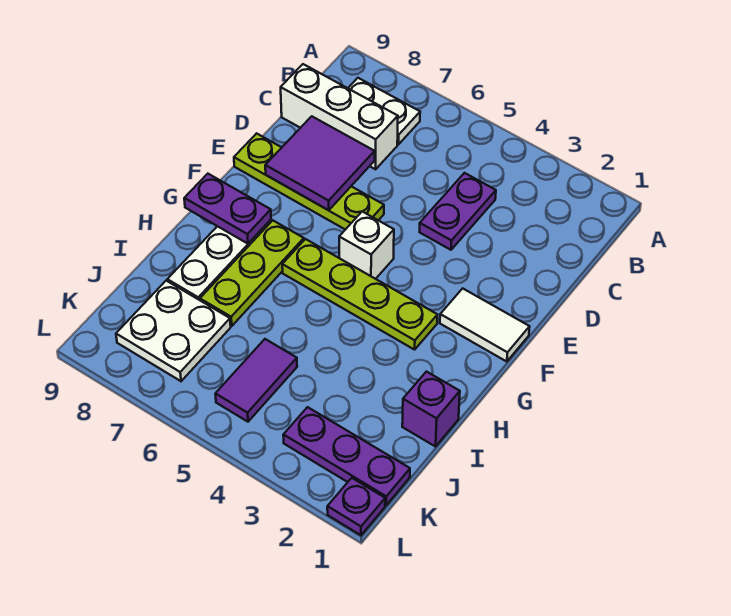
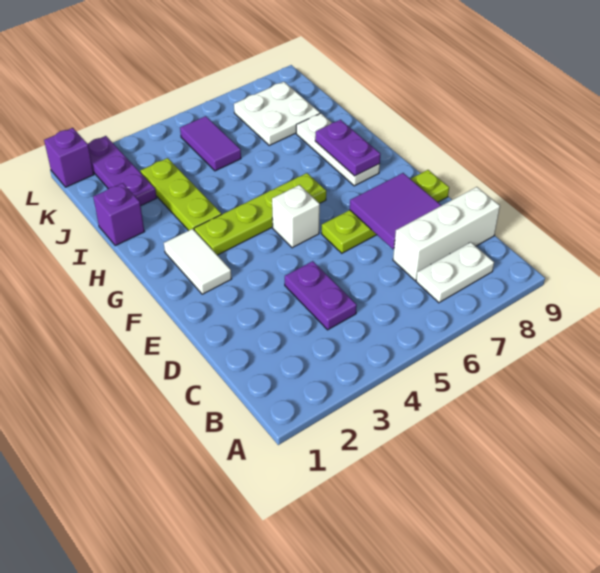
white 1x2 tile [440,288,530,362] -> white 1x2 tile turned to [164,229,231,294]
lime 1x3 plate [200,221,304,326] -> lime 1x3 plate moved to [140,158,222,231]
purple 1x2 plate [184,174,271,244] -> purple 1x2 plate turned to [315,120,380,176]
purple 1x3 plate [283,407,410,505] -> purple 1x3 plate turned to [88,136,157,205]
purple 1x1 plate [327,478,385,535] -> purple 1x1 brick [44,128,94,187]

